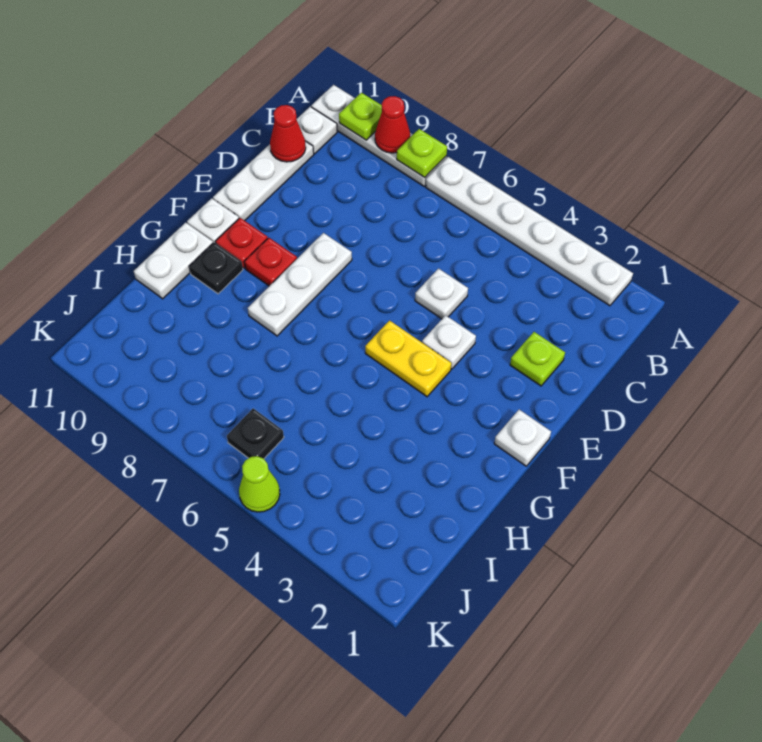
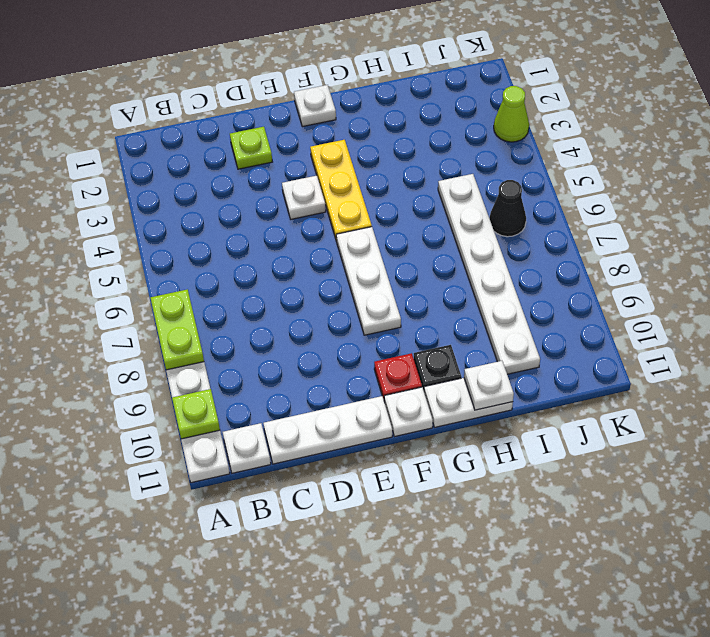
white 1x6 plate [426,157,633,306] -> white 1x6 plate moved to [438,174,540,374]
lime 1x1 plate [397,129,447,177] -> lime 1x2 plate [151,289,204,370]
red 1x1 cone [375,96,410,153] -> none
red 1x1 cone [270,105,306,162] -> none
white 1x1 plate [415,269,468,319] -> white 1x1 plate moved to [464,361,514,410]
white 1x3 plate [248,233,352,336] -> white 1x3 plate turned to [336,227,401,335]
yellow 1x2 plate [365,321,451,397] -> yellow 1x3 plate [310,140,372,241]
red 1x1 plate [244,238,297,286] -> none
black 1x1 plate [227,408,284,459] -> black 1x1 cone [489,180,526,237]
lime 1x1 cone [239,456,280,512] -> lime 1x1 cone moved to [494,86,529,142]

